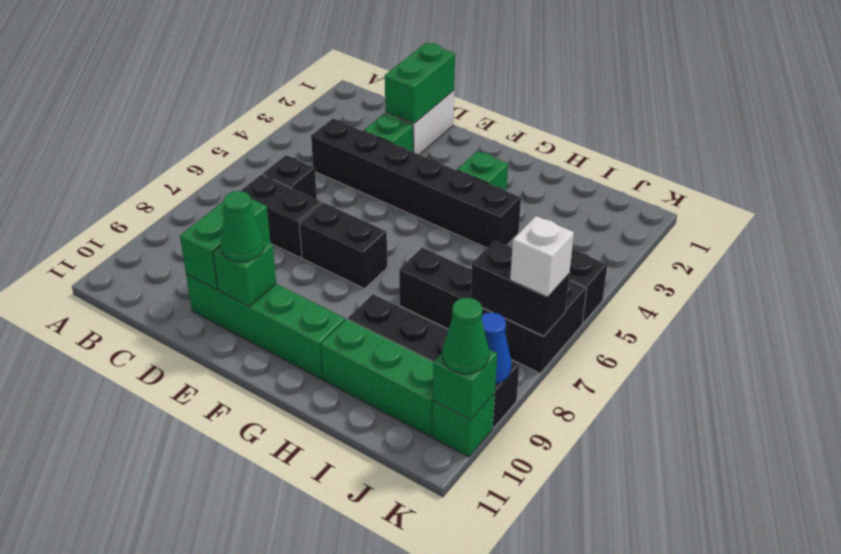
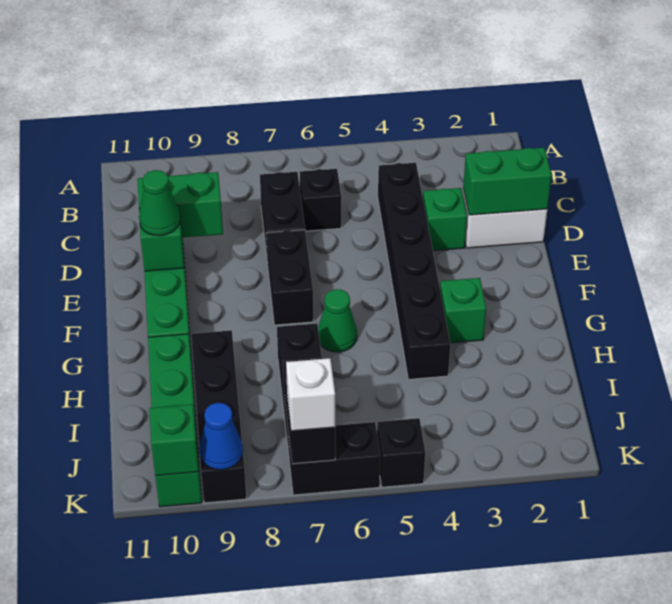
green 1x1 cone [442,298,489,374] -> green 1x1 cone moved to [318,289,357,352]

